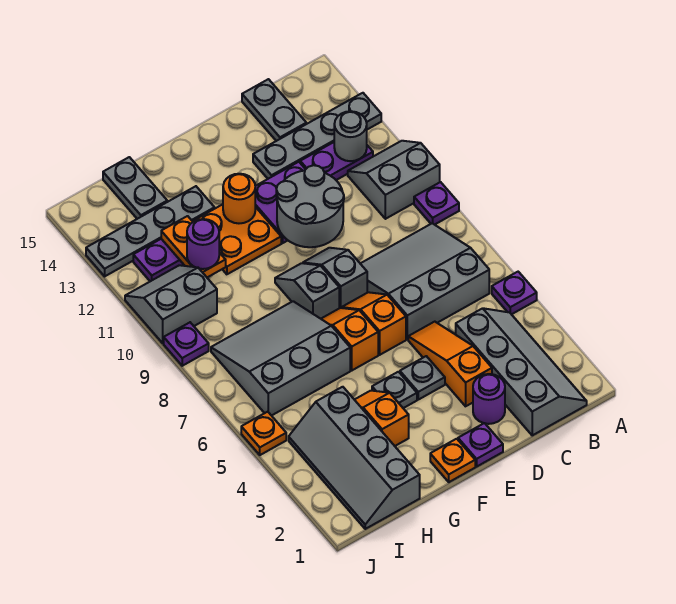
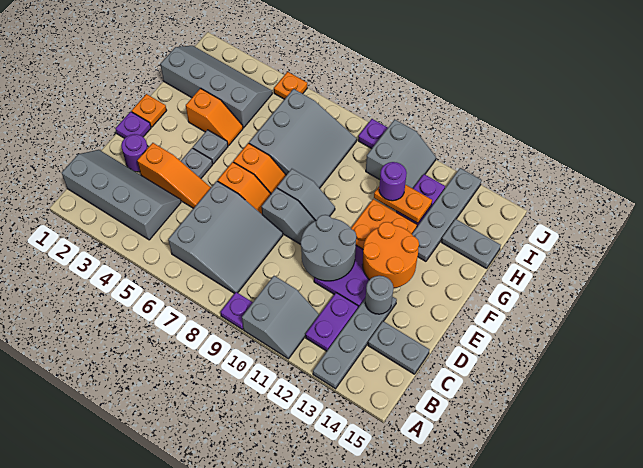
purple 1x1 plate [492,272,537,314] -> none
grey 2x4 slope [456,308,587,435] -> grey 2x4 slope turned to [62,150,181,240]
grey 1x1 round brick [334,111,367,161] -> grey 1x1 round brick moved to [365,276,393,314]
orange 1x1 round brick [223,174,255,223] -> orange 2x2 round brick [362,222,419,288]

